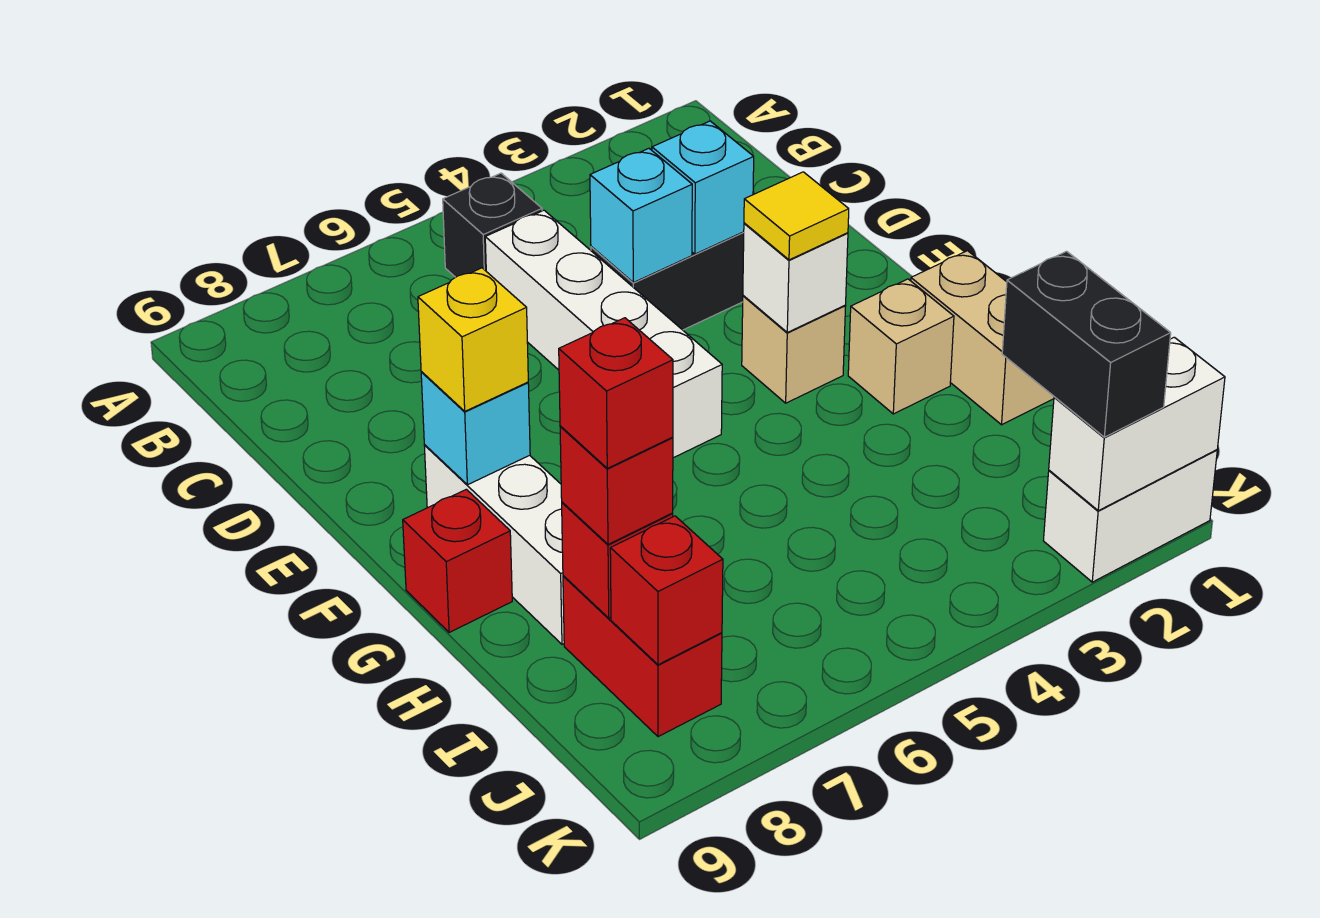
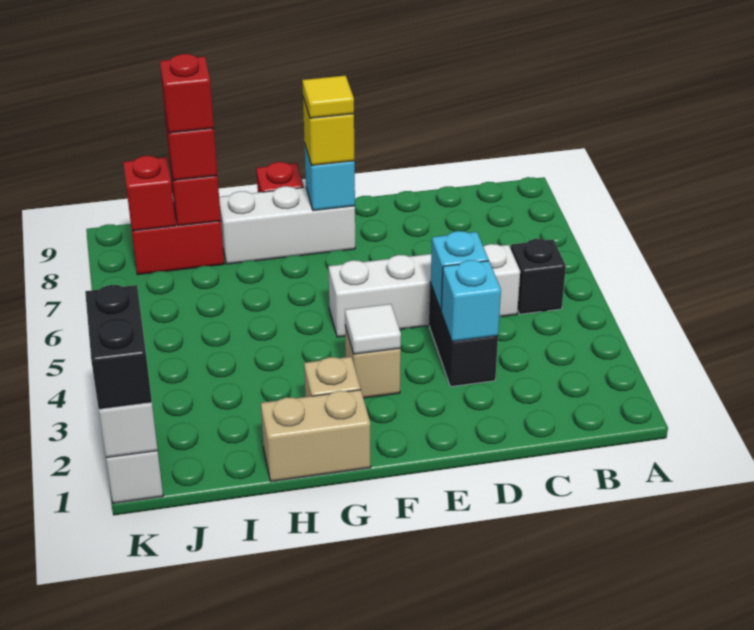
white 1x1 brick [743,223,848,332] -> white 1x1 tile [345,304,401,354]
yellow 1x1 tile [744,172,849,260] -> yellow 1x1 tile moved to [302,76,354,118]
black 1x2 brick [1002,251,1171,437] -> black 1x2 brick turned to [85,285,152,409]

